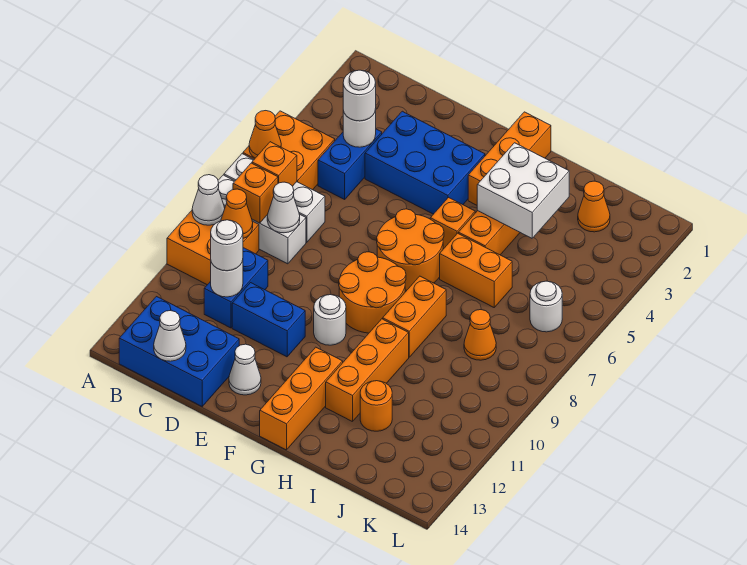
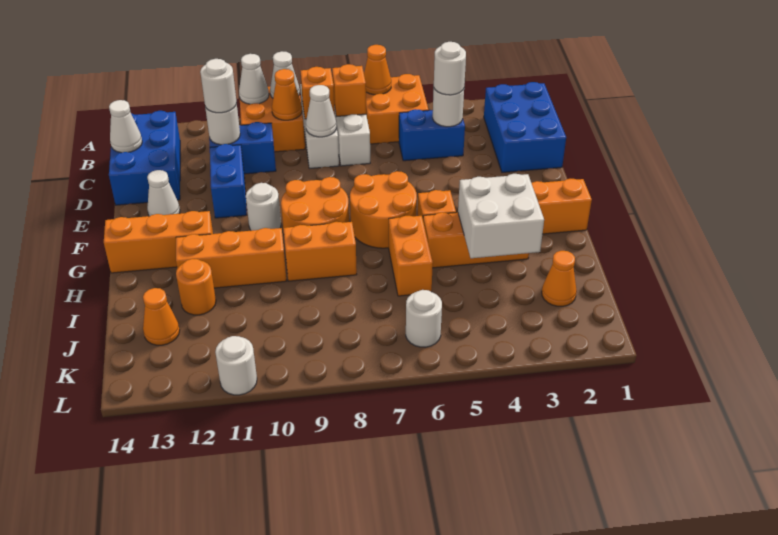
none -> white 1x1 cone [239,54,269,104]
blue 2x3 brick [365,111,485,214] -> blue 2x3 brick moved to [484,82,566,172]
orange 1x1 cone [464,310,496,360] -> orange 1x1 cone moved to [143,288,180,345]
none -> white 1x1 round brick [215,336,257,395]

